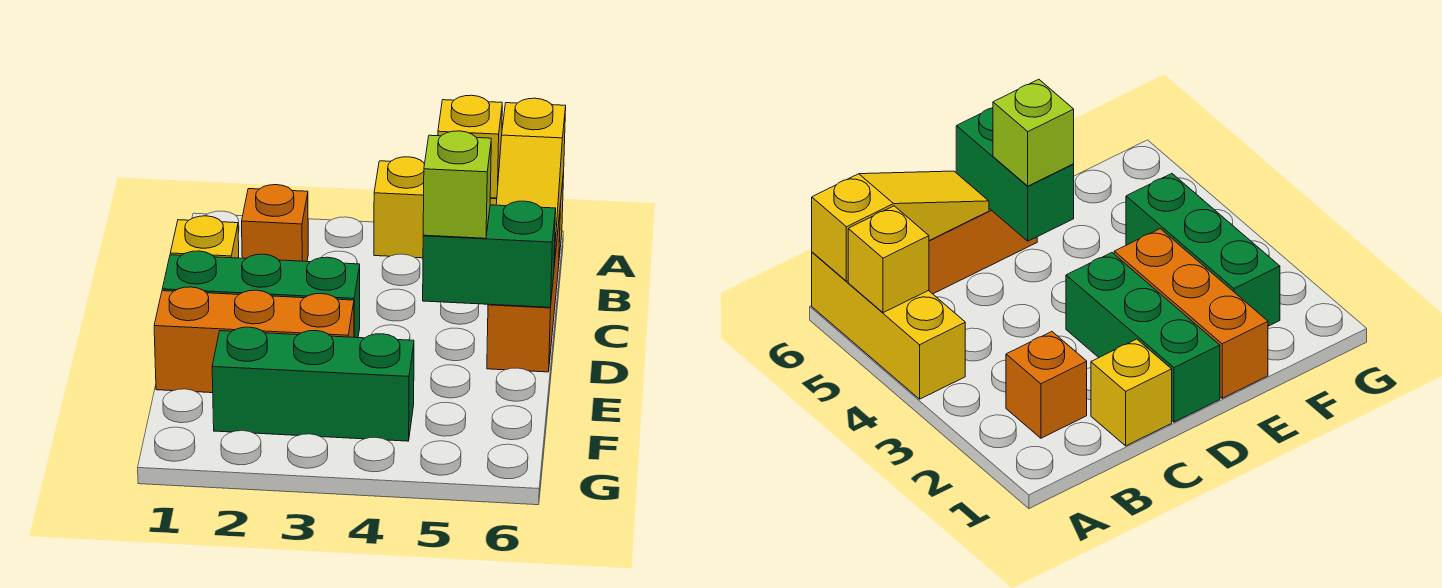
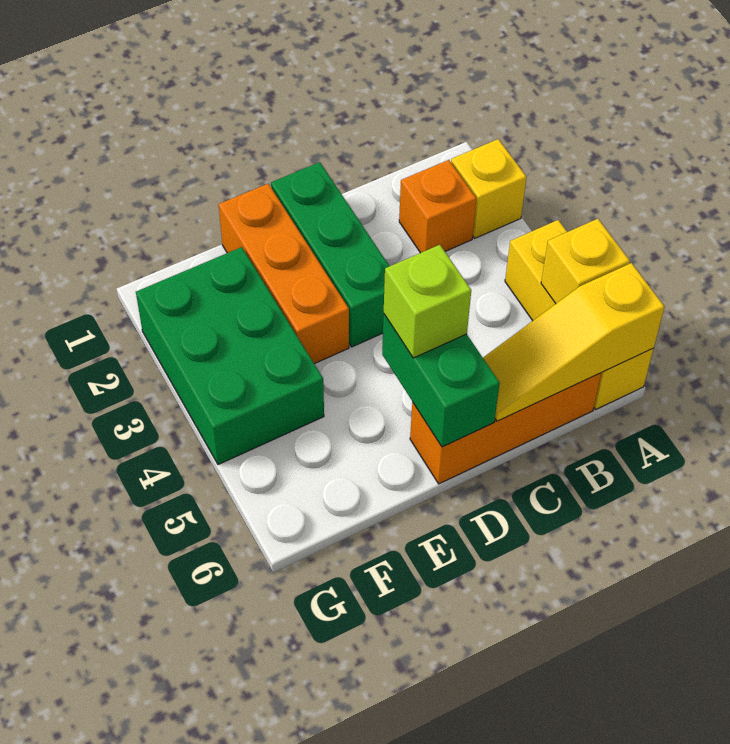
yellow 1x1 brick [170,216,239,258] -> yellow 1x1 brick moved to [451,139,526,238]
green 1x3 brick [212,327,414,441] -> green 2x3 brick [136,247,324,465]

